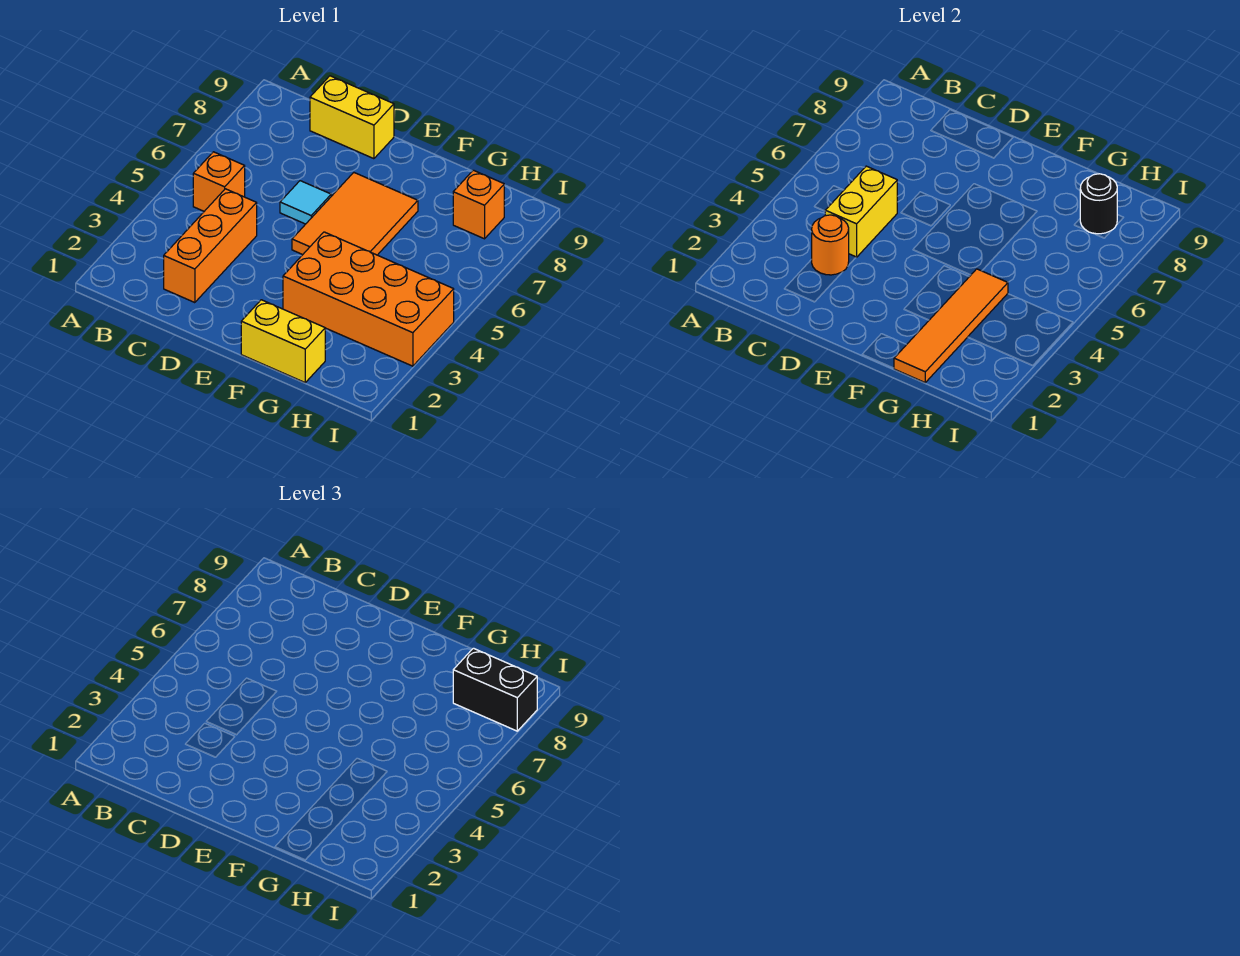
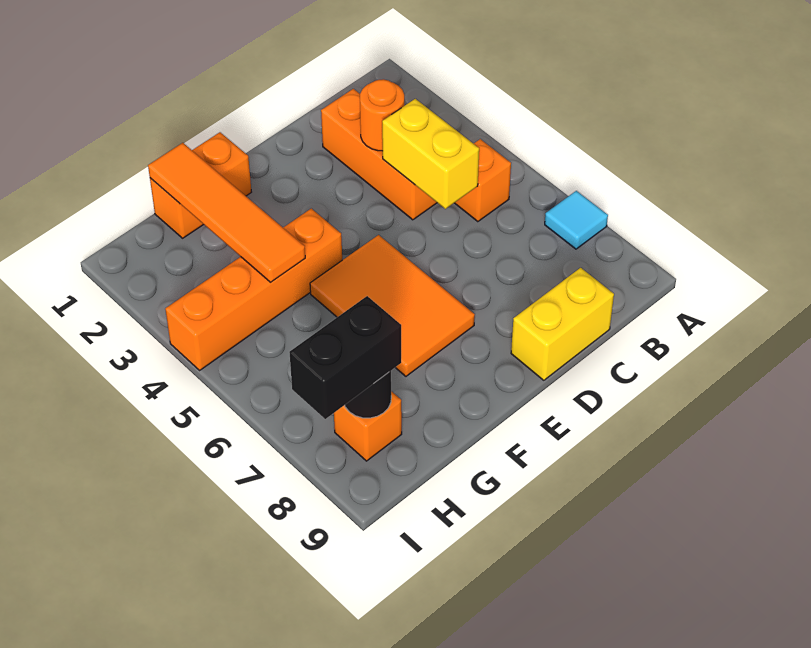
cyan 1x1 tile [280,181,331,224] -> cyan 1x1 tile moved to [545,191,608,249]
yellow 1x2 brick [241,300,325,382] -> orange 1x2 brick [150,132,251,238]
orange 2x4 brick [283,232,454,366] -> orange 1x4 brick [165,209,342,370]

